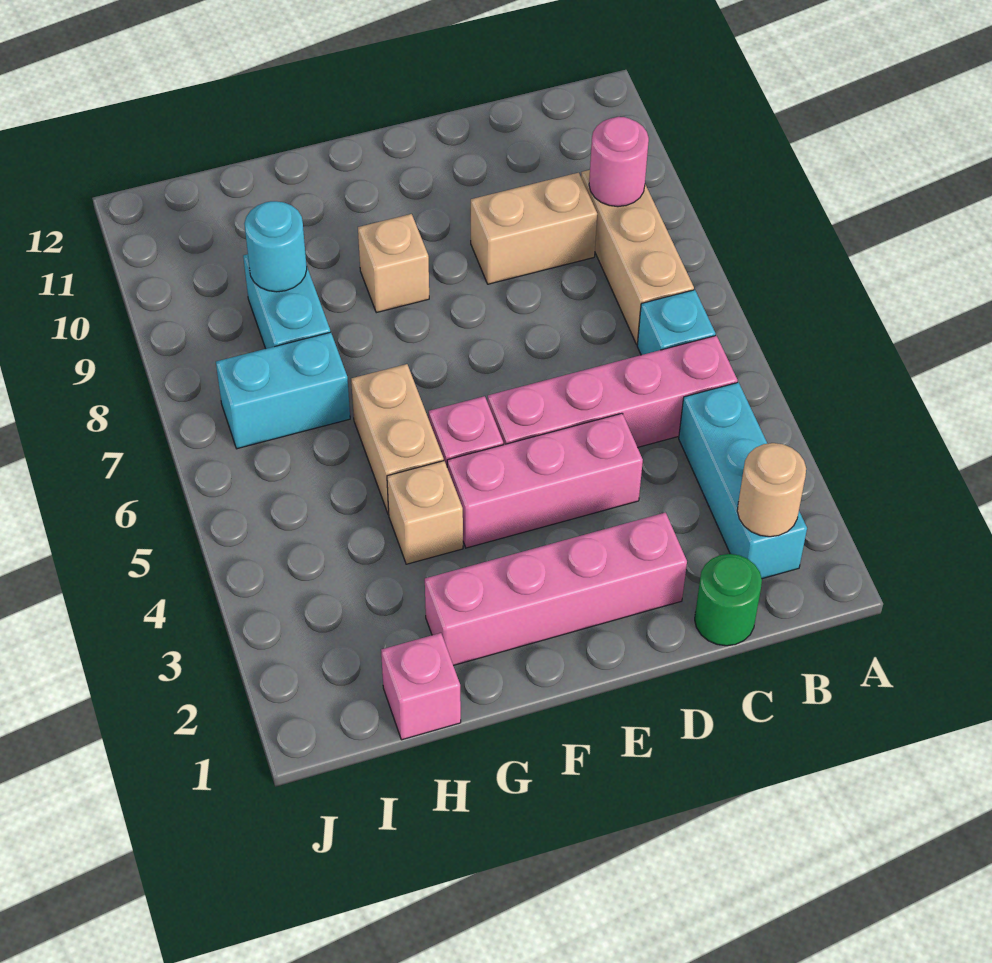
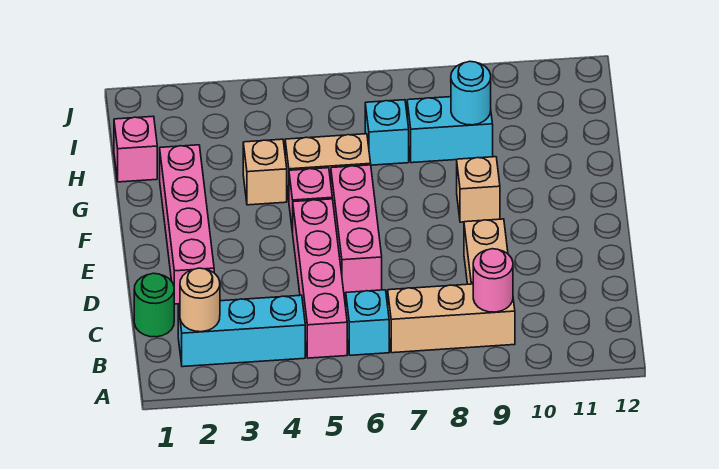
pink 1x3 brick [447,413,643,548] -> pink 1x3 brick moved to [331,165,382,293]
cyan 1x2 brick [216,332,350,449] -> cyan 1x1 brick [365,100,409,165]

